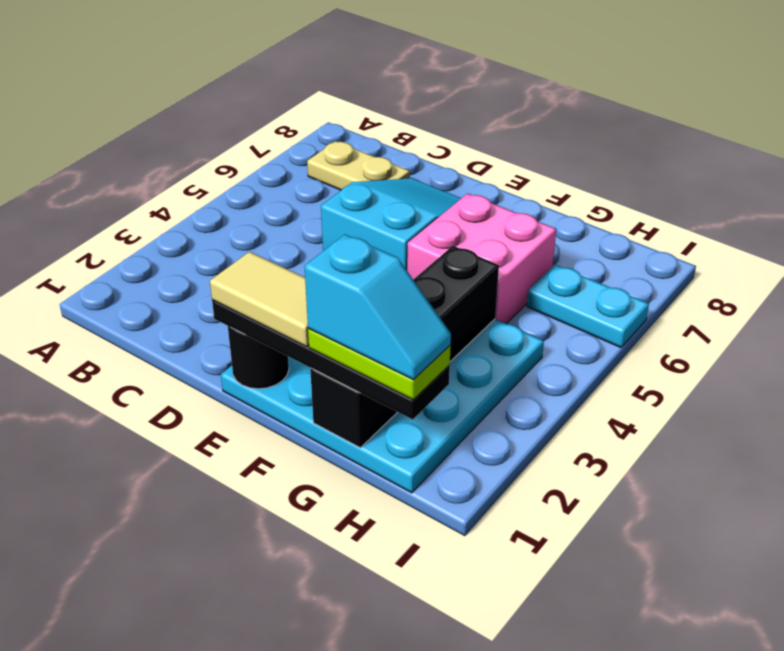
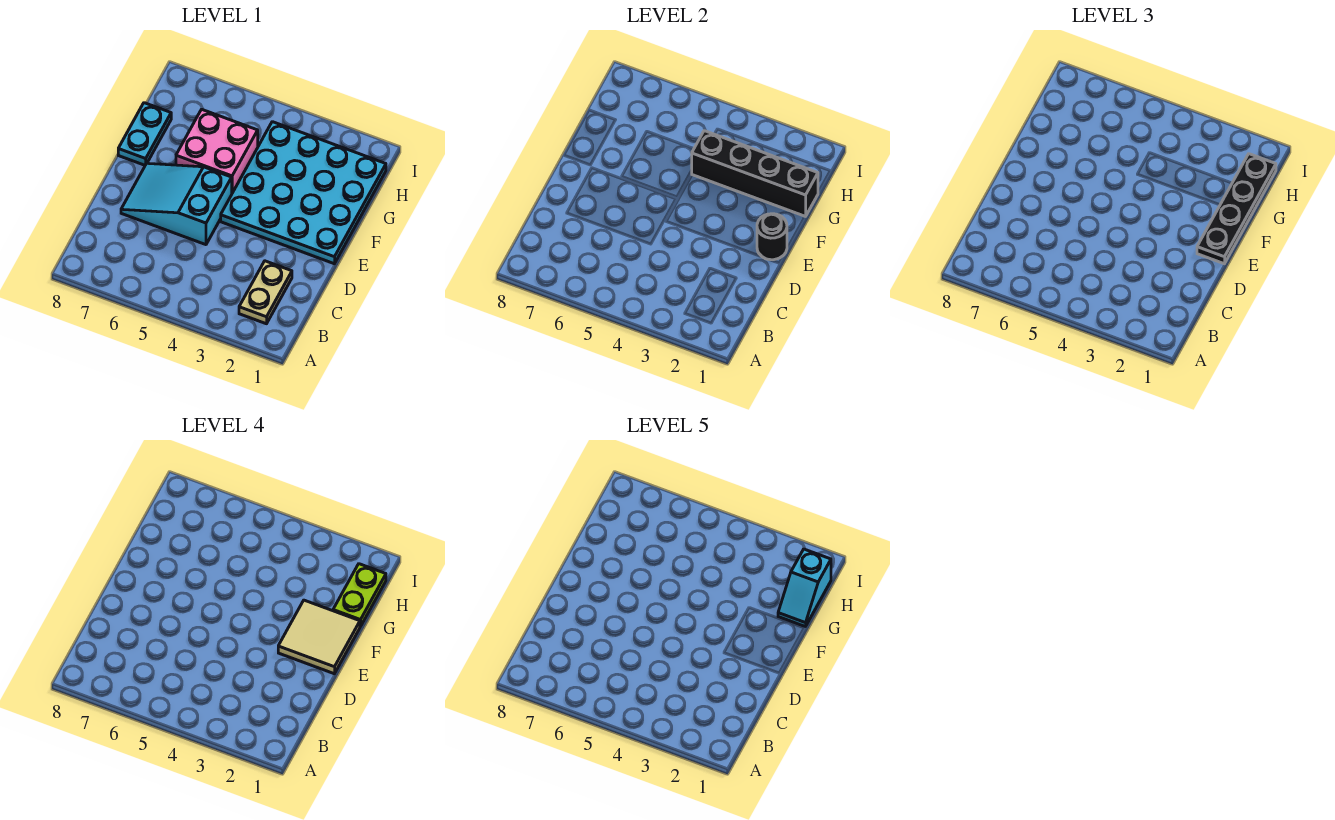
tan 1x2 plate [307,141,410,190] -> tan 1x2 plate moved to [239,261,292,324]
tan 1x2 tile [210,252,309,347] -> tan 2x2 tile [278,600,360,674]
cyan 1x2 slope [305,234,451,380] -> cyan 1x2 slope turned to [778,549,831,627]
cyan 1x2 plate [527,265,649,347] -> cyan 1x2 plate moved to [118,103,171,165]

